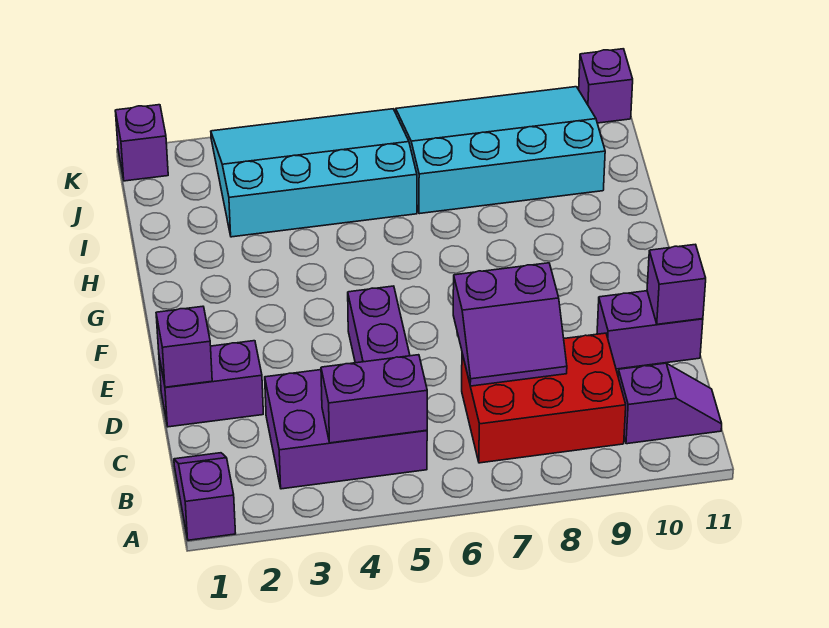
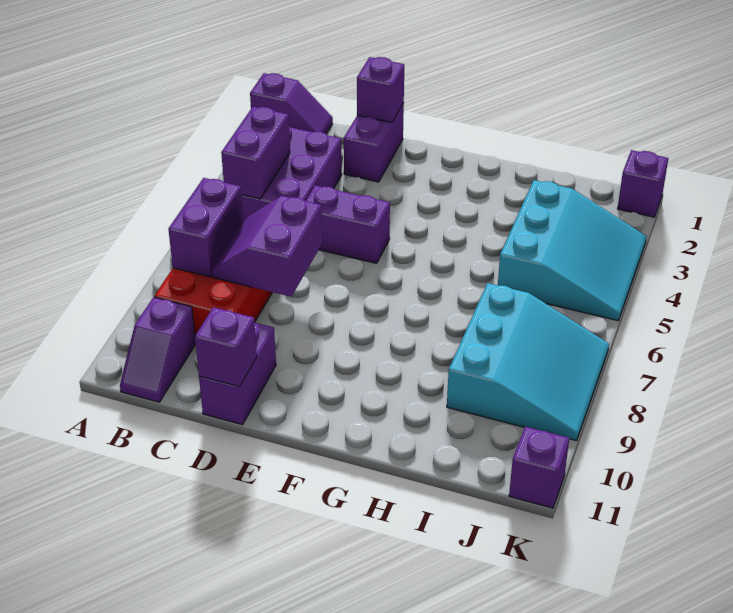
none -> purple 1x2 brick [168,178,243,277]
cyan 3x4 slope [211,109,417,237] -> cyan 3x3 slope [498,180,647,321]
cyan 3x4 slope [396,87,605,214] -> cyan 3x3 slope [447,283,609,441]

